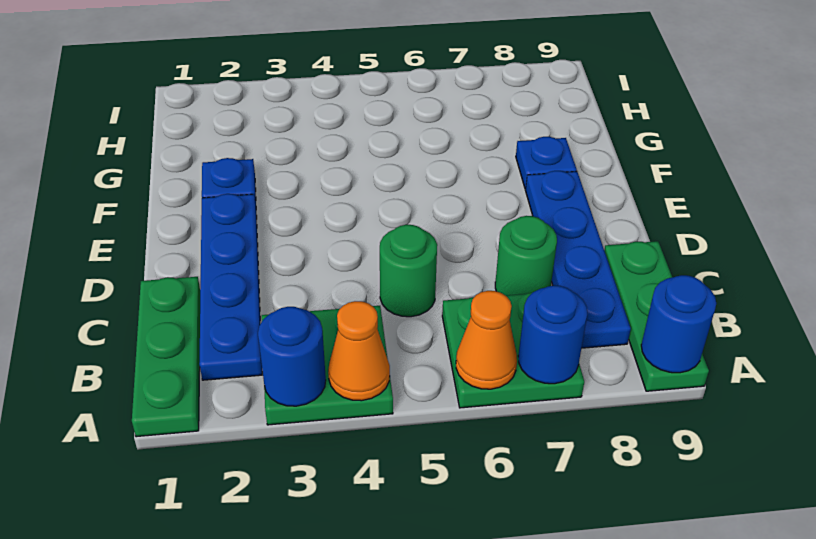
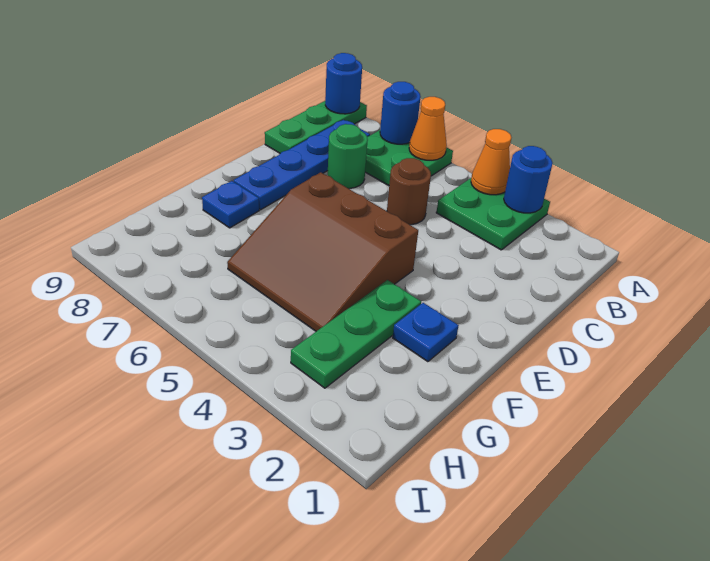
green 1x3 plate [132,277,200,437] -> green 1x3 plate moved to [291,280,421,388]
blue 1x4 plate [199,194,262,380] -> none
green 1x1 round brick [380,225,437,317] -> brown 1x1 round brick [387,158,431,225]
none -> brown 3x3 slope [227,172,418,331]

